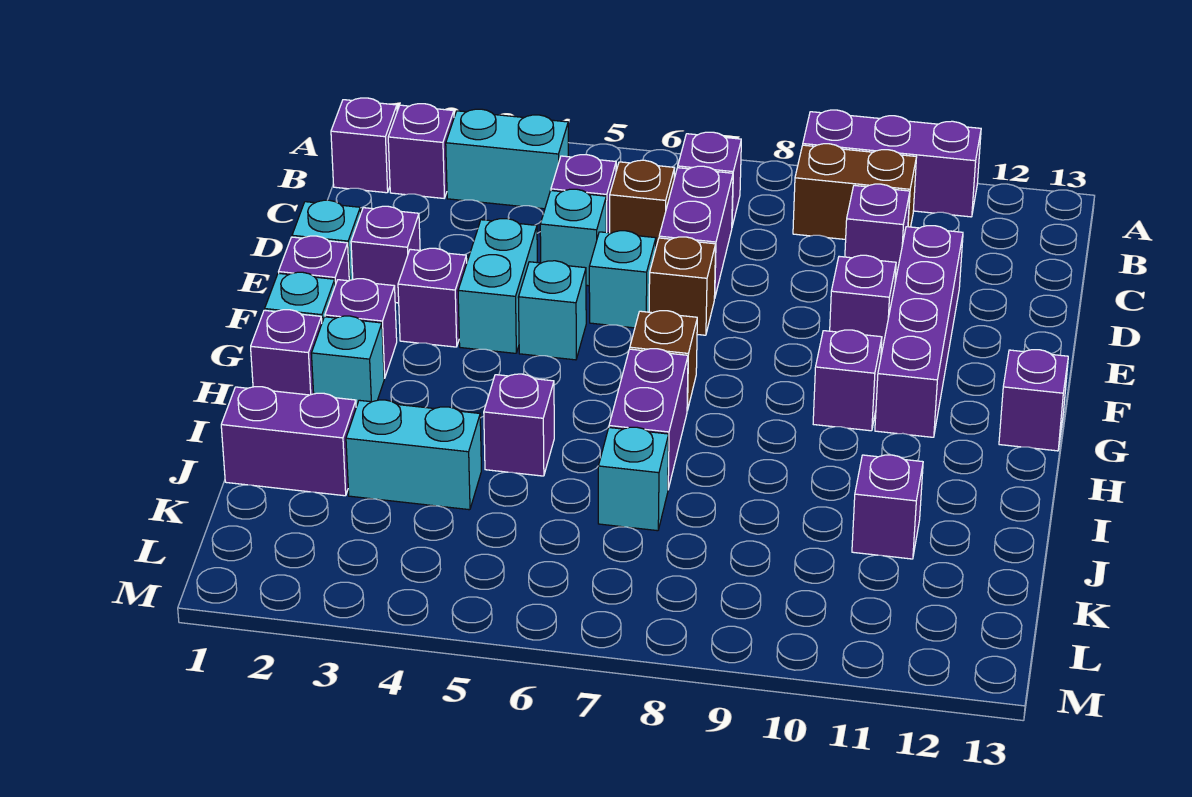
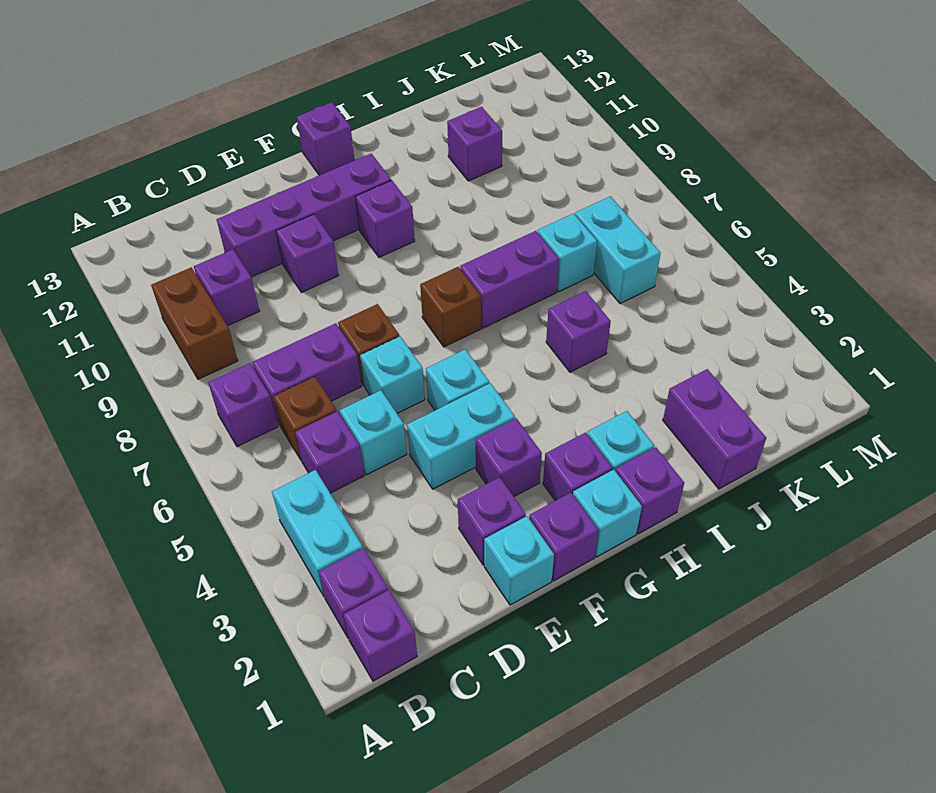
purple 1x3 brick [803,110,981,217] -> none
cyan 1x2 brick [346,400,481,510] -> cyan 1x2 brick moved to [575,196,660,304]

